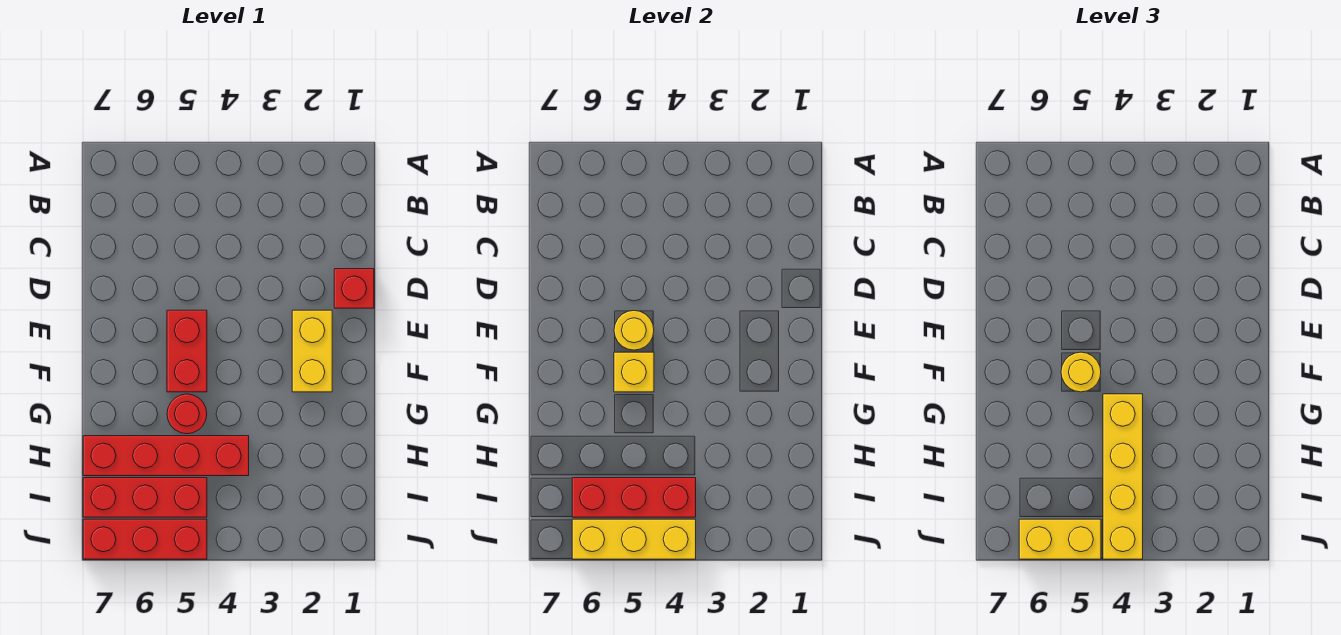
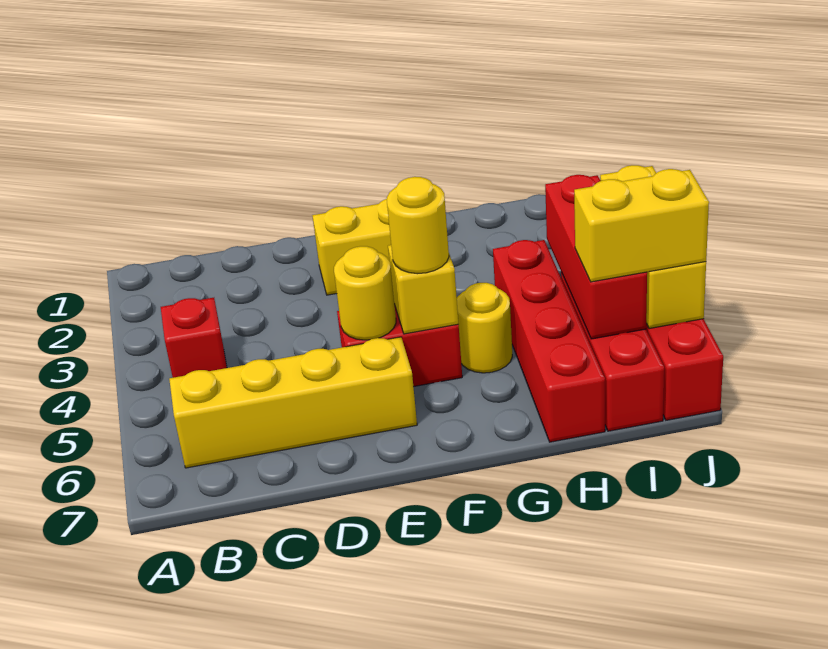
red 1x1 brick [334,269,374,308] -> red 1x1 brick moved to [161,298,227,378]
yellow 1x4 brick [1103,394,1143,559] -> yellow 1x4 brick moved to [169,337,417,468]
red 1x1 round brick [167,394,207,434] -> yellow 1x1 round brick [457,283,512,373]
yellow 1x2 brick [1019,519,1101,559] -> yellow 1x2 brick turned to [574,169,709,282]

